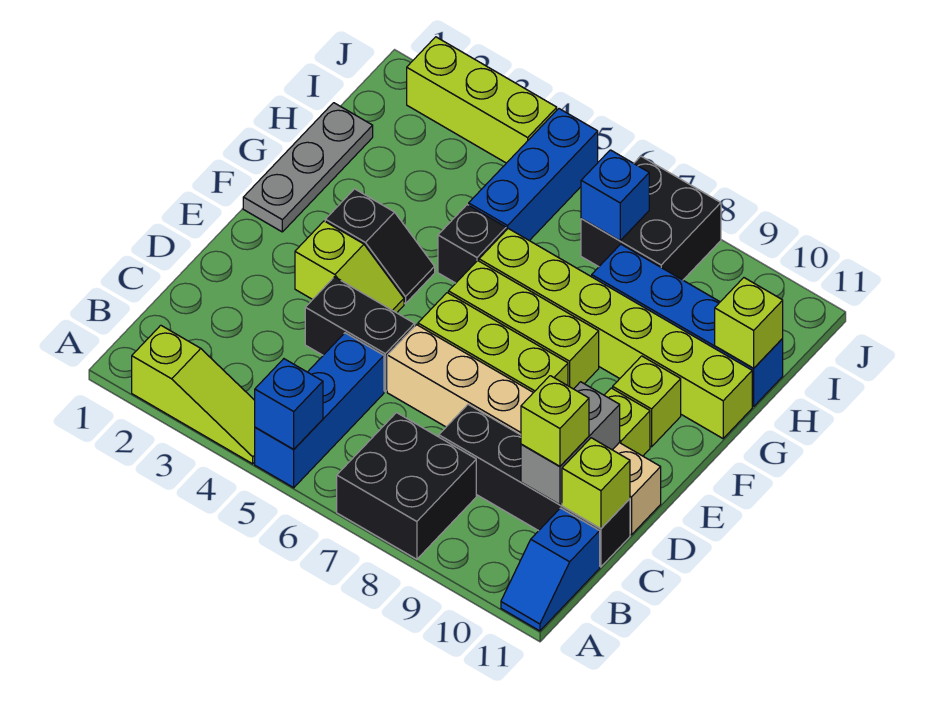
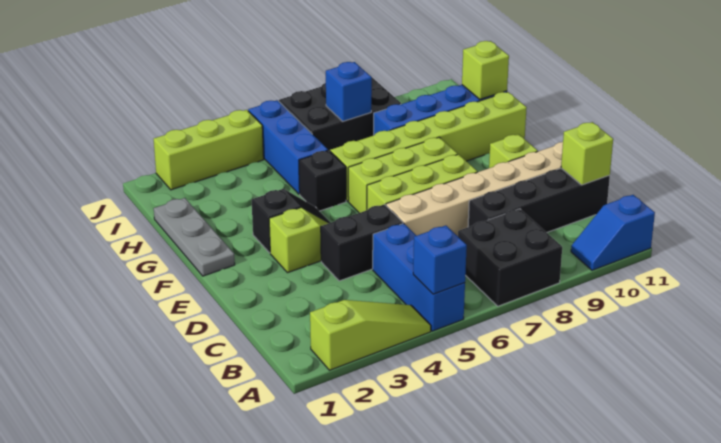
blue 1x2 slope [501,508,600,631] -> blue 1x2 slope turned to [571,195,655,270]
grey 1x2 brick [521,382,620,505] -> none
lime 1x1 brick [521,376,589,466] -> none
lime 1x1 brick [613,356,681,447] -> none
black 2x2 brick [581,156,721,280] -> black 2x3 brick [279,78,401,151]

